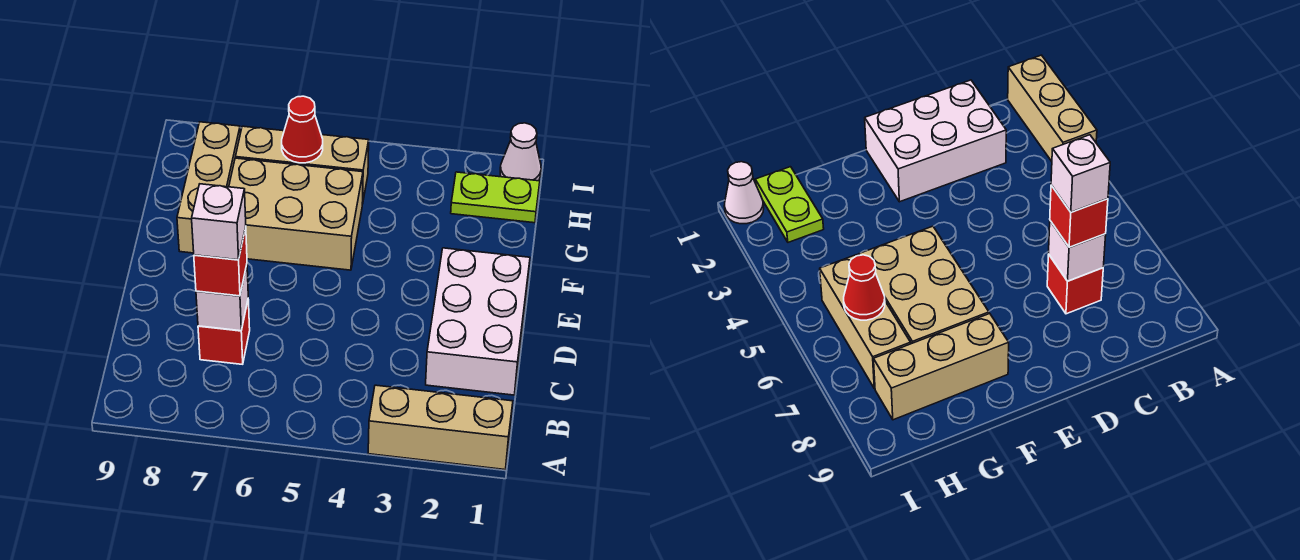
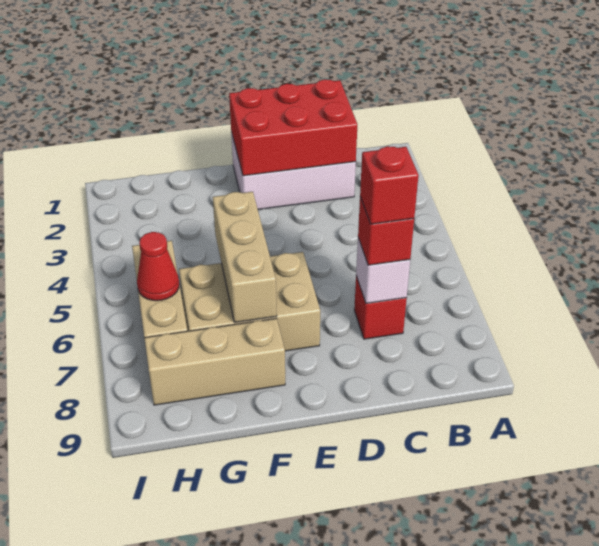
tan 1x3 brick [368,385,513,470] -> tan 1x3 brick moved to [213,192,277,322]
none -> red 2x3 brick [229,79,357,176]
white 1x1 brick [192,184,246,260] -> red 1x1 brick [360,146,418,224]
tan 2x3 brick [229,158,363,270] -> tan 2x3 brick turned to [179,252,320,351]
lime 1x2 plate [451,172,540,223] -> none
white 1x1 cone [500,123,541,181] -> none

